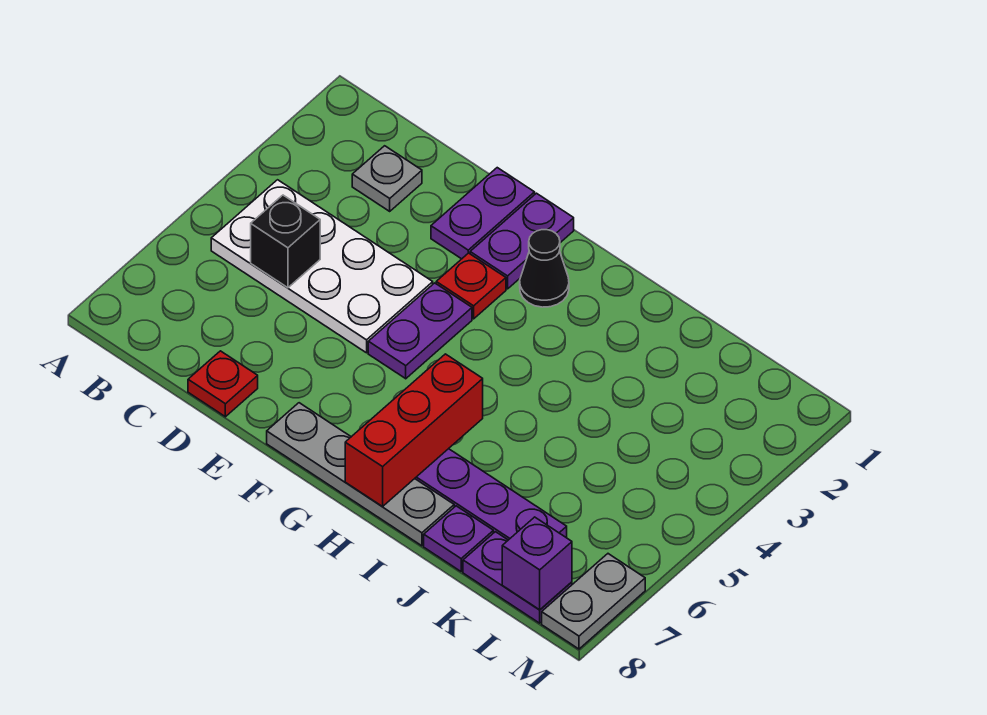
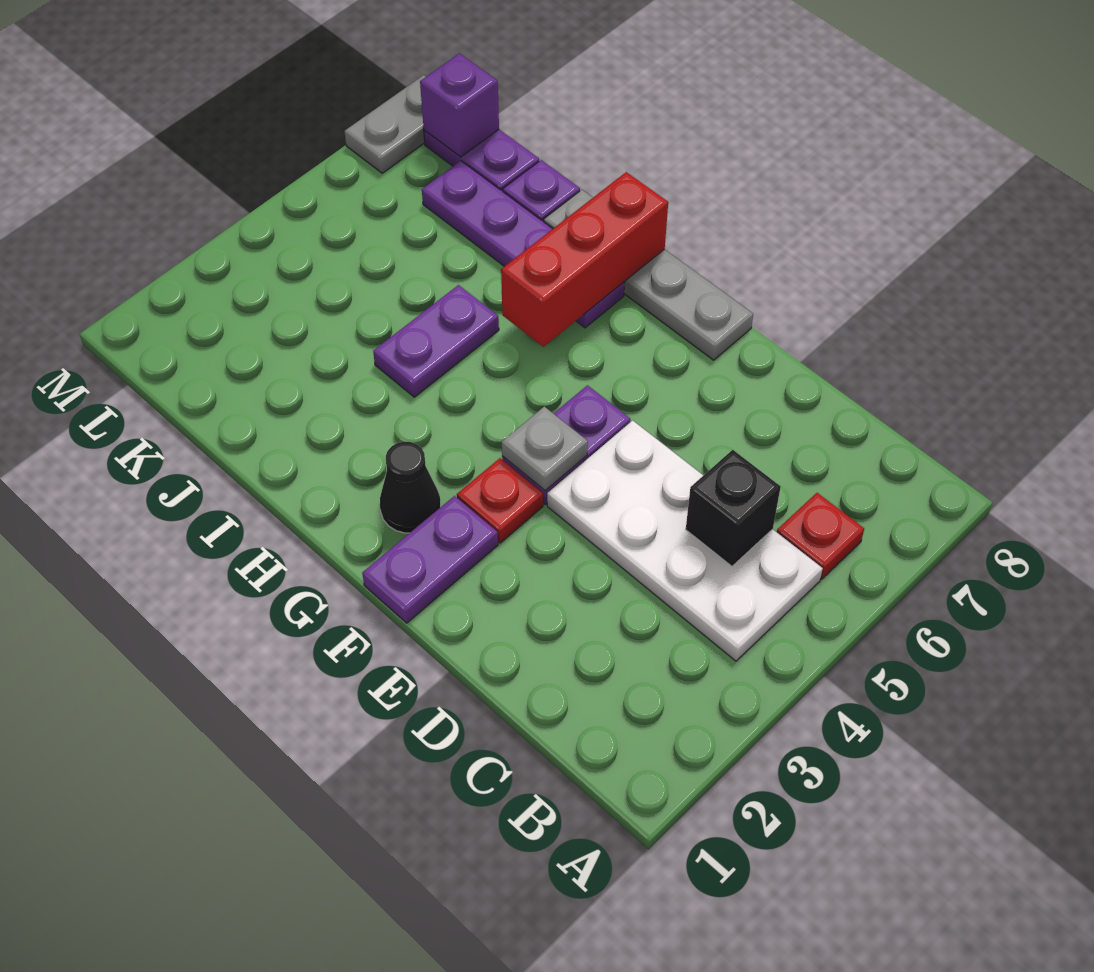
grey 1x1 plate [352,146,422,211] -> grey 1x1 plate moved to [502,407,588,491]
red 1x1 plate [188,351,258,417] -> red 1x1 plate moved to [777,493,864,579]
purple 1x2 plate [431,168,535,259] -> purple 1x2 plate moved to [373,285,499,397]

